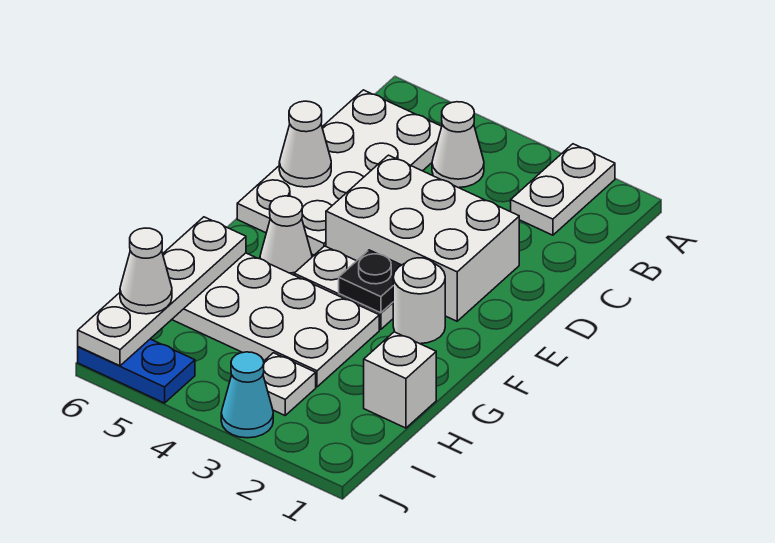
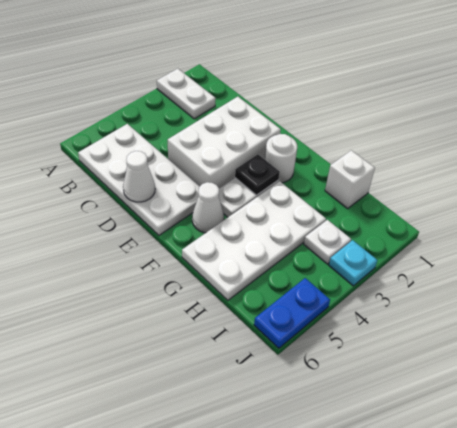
white 1x1 cone [432,102,484,188] -> none
white 1x4 plate [78,217,246,366] -> none
white 1x1 cone [120,228,172,314] -> none
cyan 1x1 cone [221,352,273,438] -> cyan 1x1 plate [329,240,377,286]

